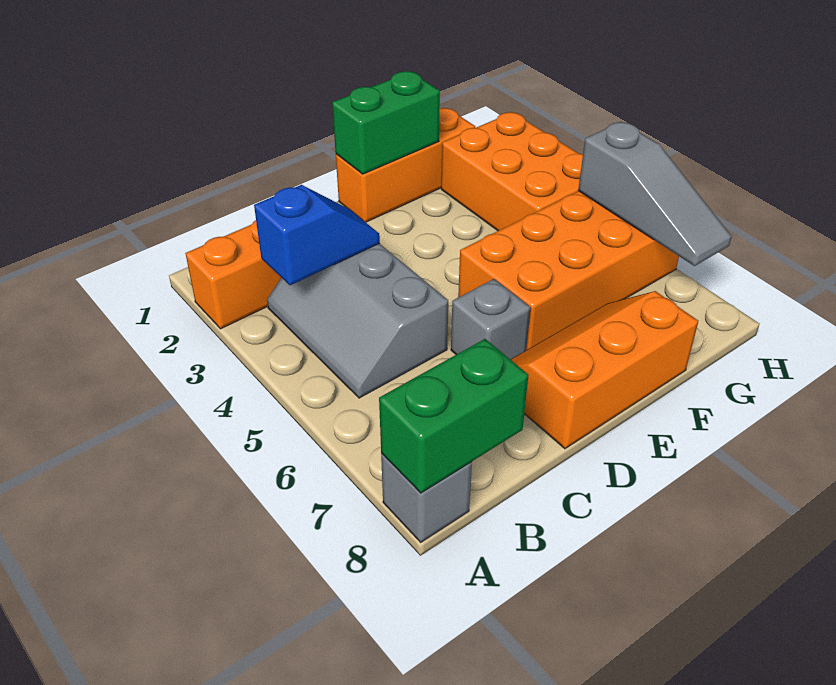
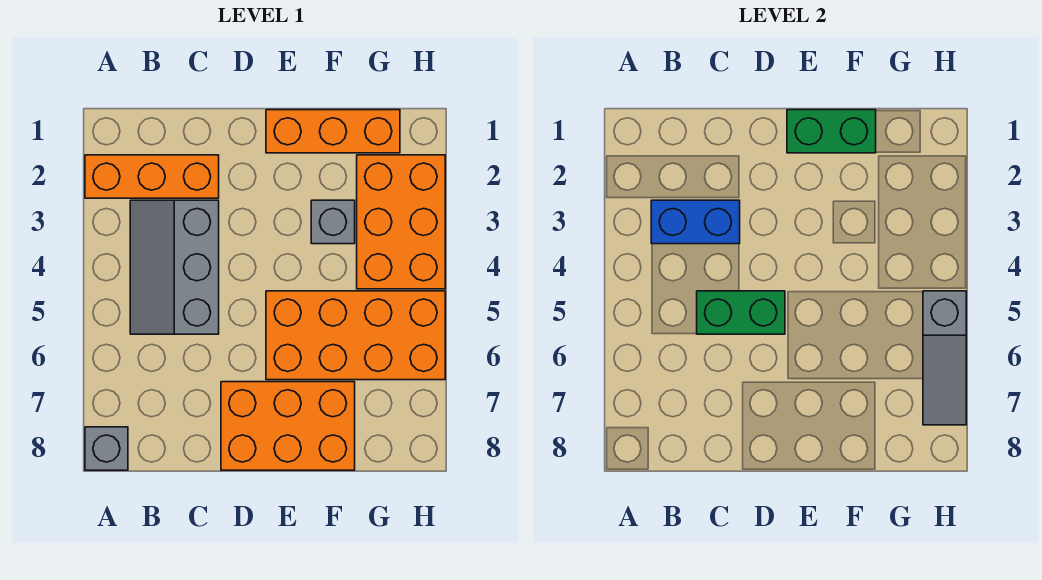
green 1x2 brick [379,339,528,493] -> green 1x2 brick moved to [697,291,785,334]
blue 1x2 slope [254,185,380,285] -> blue 1x2 brick [651,200,740,244]
grey 1x1 brick [451,279,531,360] -> grey 1x1 brick moved to [311,200,355,244]
orange 2x3 slope [511,291,698,449] -> orange 2x3 brick [221,382,355,470]

